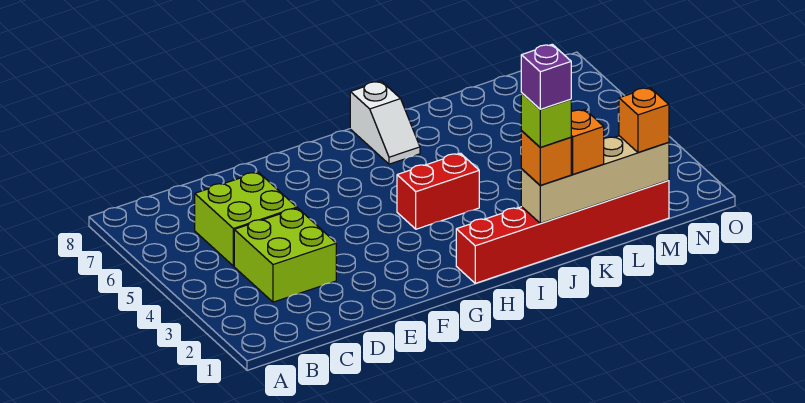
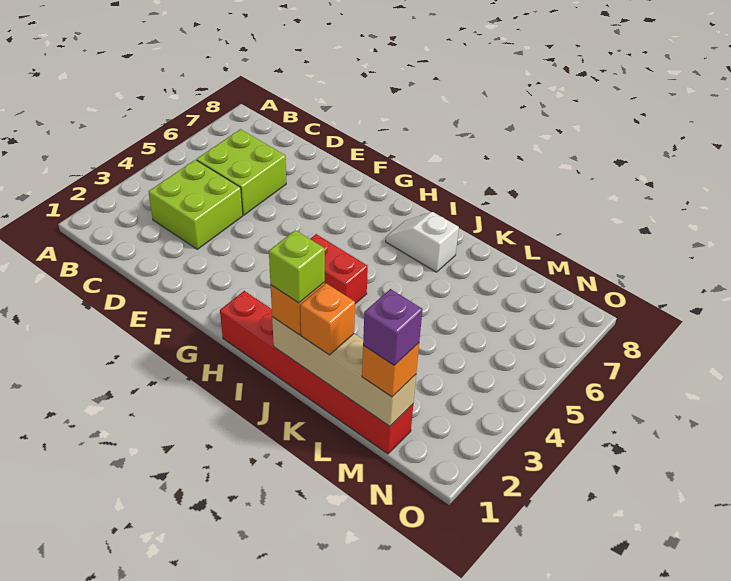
white 1x2 slope [350,81,420,164] -> white 1x2 slope turned to [386,212,459,272]
purple 1x1 brick [521,44,571,109] -> purple 1x1 brick moved to [363,289,423,365]

